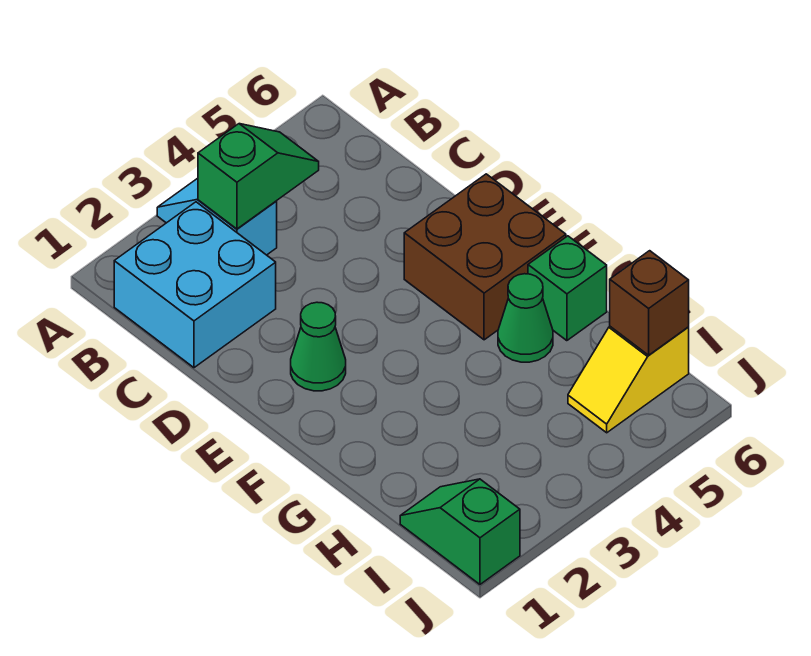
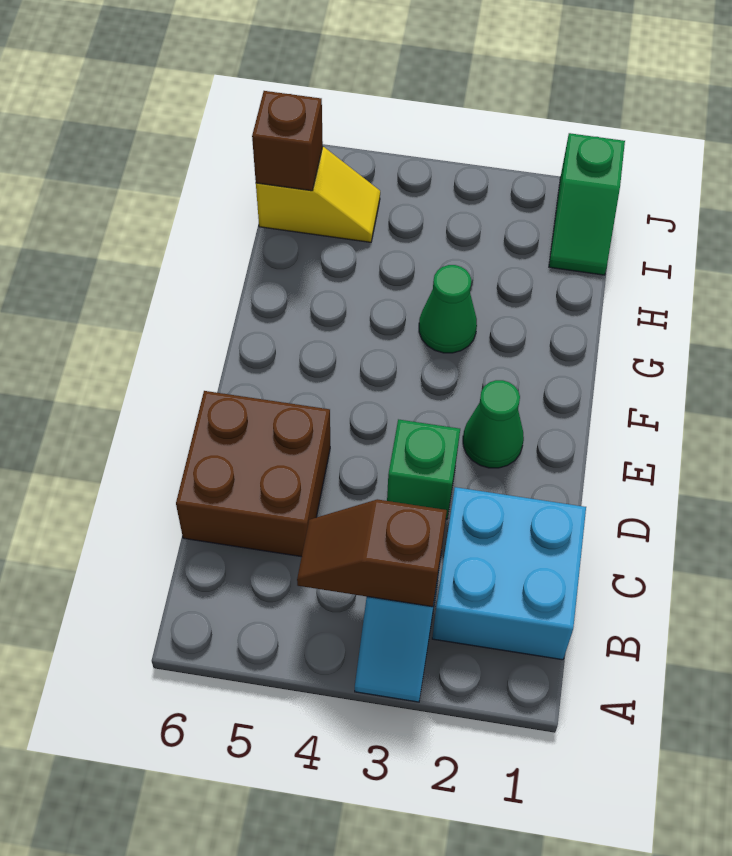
green 1x2 slope [198,124,319,229] -> brown 1x2 slope [297,499,447,607]
brown 2x2 brick [404,174,566,340] -> brown 2x2 brick moved to [176,391,330,557]
green 1x1 cone [498,274,553,362] -> green 1x1 cone moved to [419,265,477,353]
green 1x1 brick [528,236,607,341] -> green 1x1 brick moved to [387,419,460,519]

